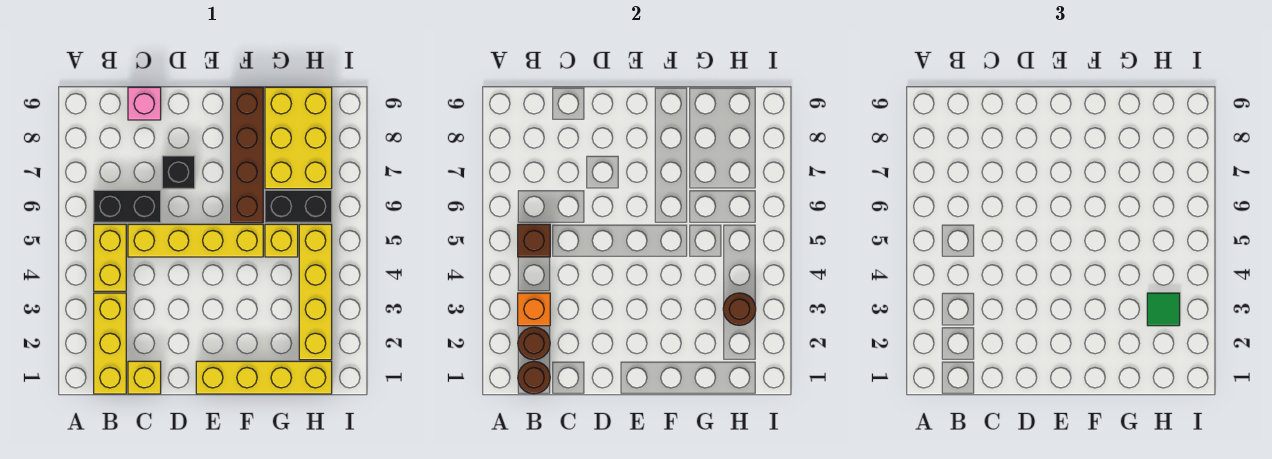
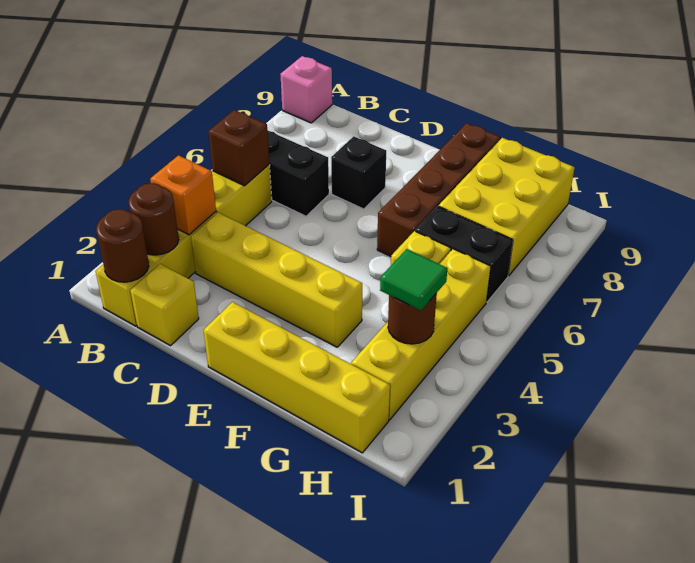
yellow 1x4 brick [128,224,263,257] -> yellow 1x4 brick moved to [191,213,362,347]
pink 1x1 brick [128,87,161,120] -> pink 1x1 brick moved to [280,56,332,123]

